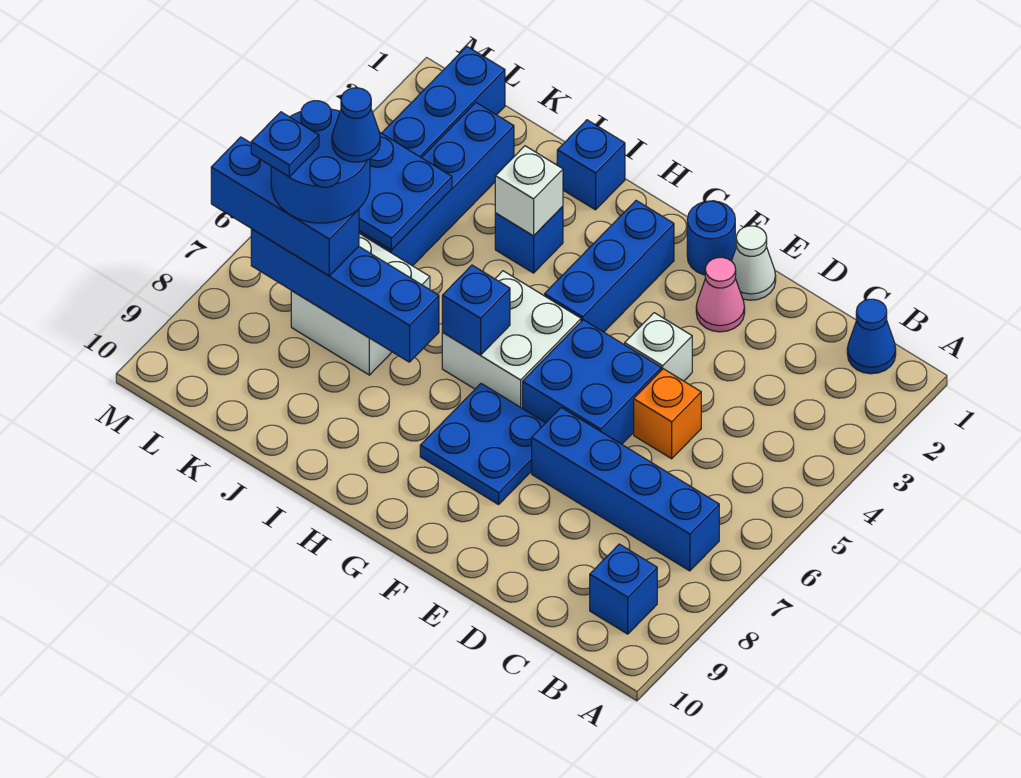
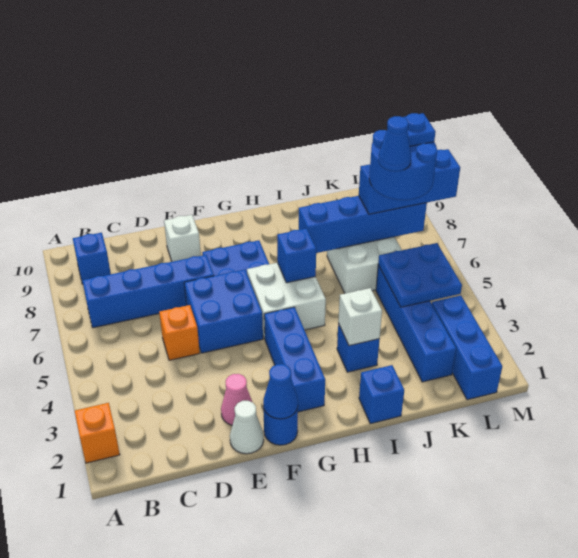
none -> orange 1x1 brick [75,403,120,463]
blue 1x1 cone [847,299,896,374] -> blue 1x1 cone moved to [263,364,298,419]
white 1x1 brick [625,313,692,381] -> white 1x1 brick moved to [164,215,201,262]

